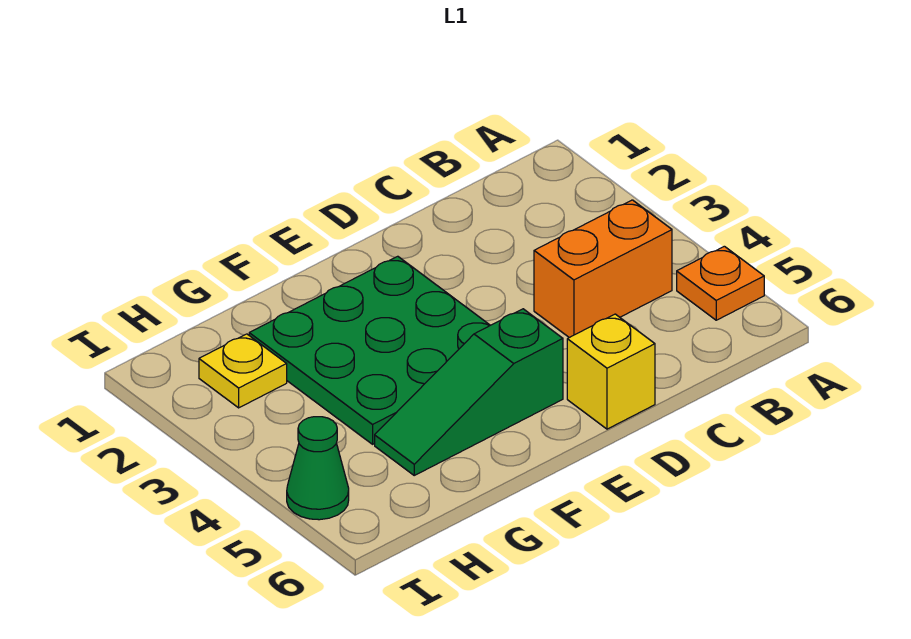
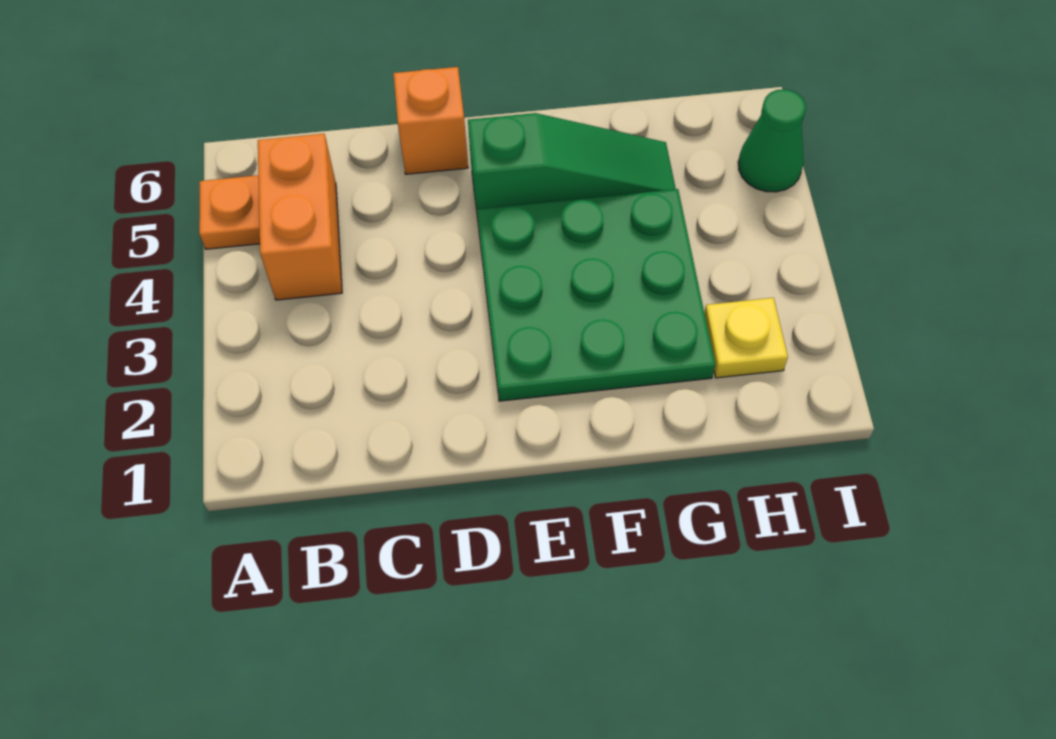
orange 1x2 brick [534,200,672,338] -> orange 1x2 brick turned to [258,134,342,300]
yellow 1x1 brick [567,314,655,429] -> orange 1x1 brick [393,67,468,174]

